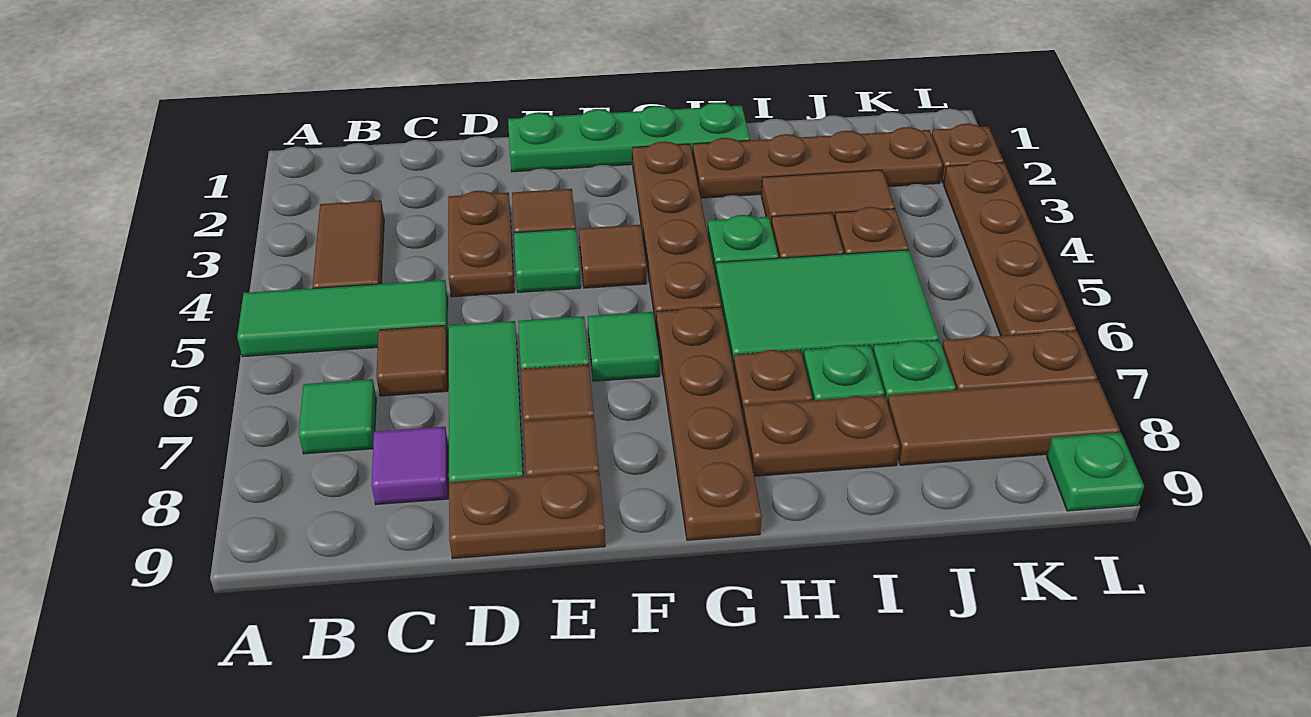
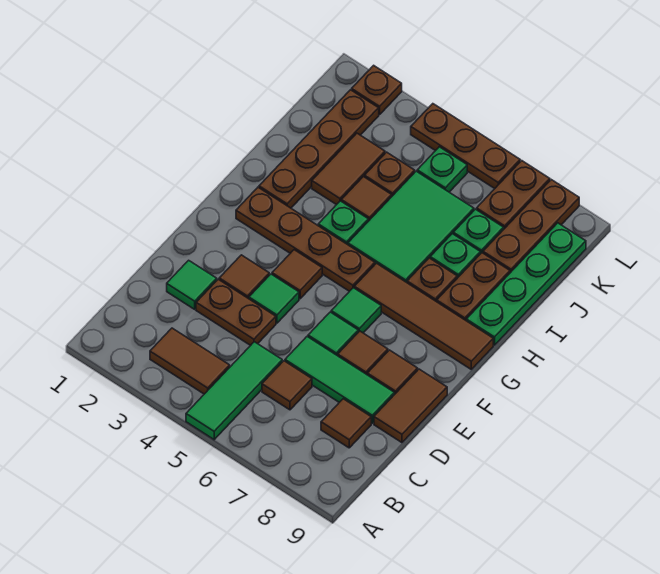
green 1x1 tile [299,379,376,454] -> green 1x1 tile moved to [167,260,217,309]
purple 1x1 tile [372,427,448,504] -> brown 1x1 tile [321,399,371,448]
brown 1x2 plate [449,471,605,559] -> brown 1x2 tile [374,369,447,443]
green 1x4 plate [508,102,750,172] -> green 1x4 plate moved to [466,223,586,345]
brown 1x4 plate [656,307,762,540] -> brown 1x4 tile [354,263,493,369]
brown 1x3 tile [887,380,1120,465] -> brown 1x3 plate [483,180,579,273]
brown 1x4 plate [943,160,1076,336] -> brown 1x3 plate [411,104,520,189]
green 1x1 plate [1047,433,1144,511] -> green 1x1 plate moved to [417,147,467,192]

